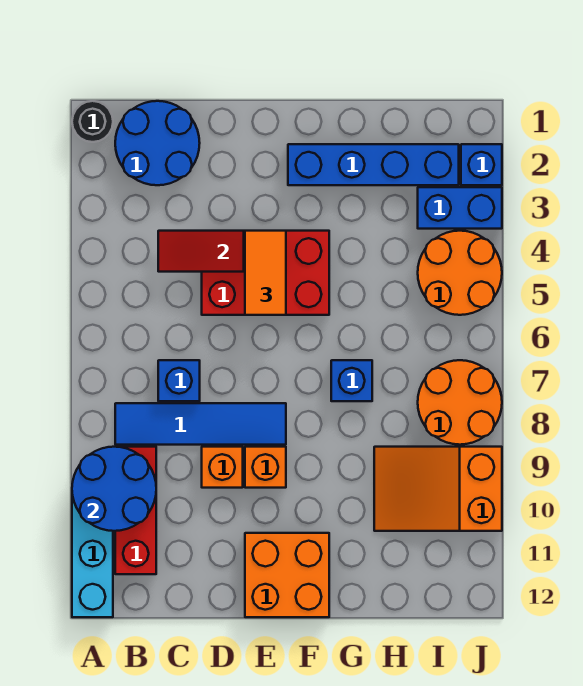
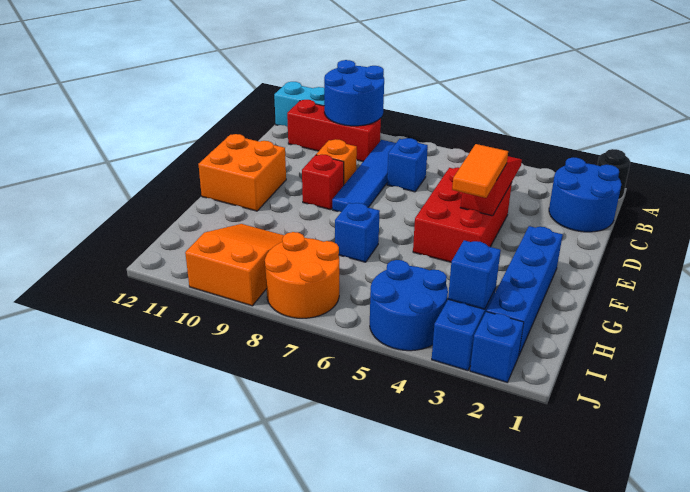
orange 1x2 tile [245,231,286,315] -> orange 1x2 tile turned to [452,144,508,198]
orange 1x1 brick [245,447,286,488] -> red 1x1 brick [302,155,344,210]
none -> blue 1x1 brick [448,240,501,309]
orange 2x2 round brick [418,231,502,315] -> blue 2x2 round brick [370,260,448,351]

